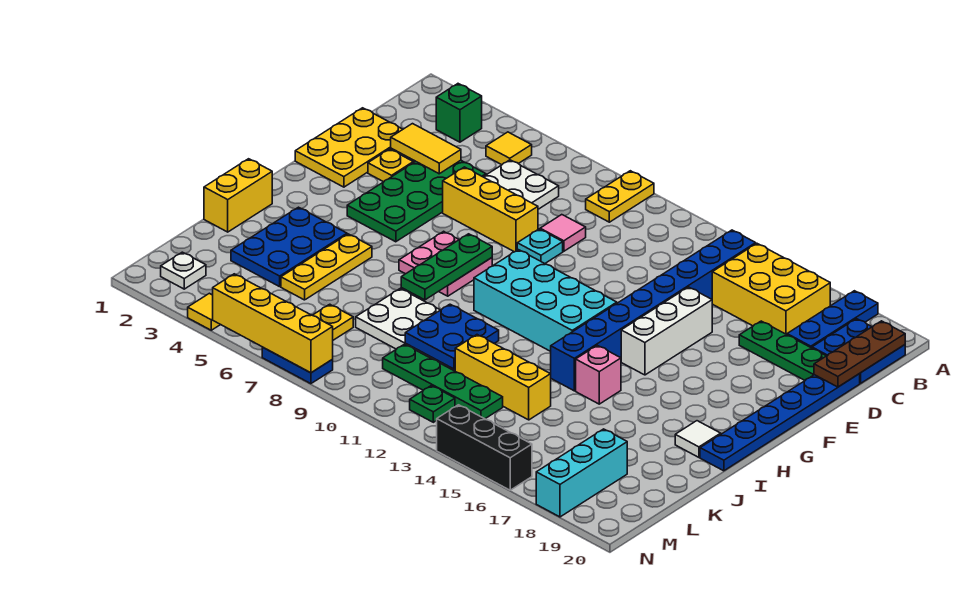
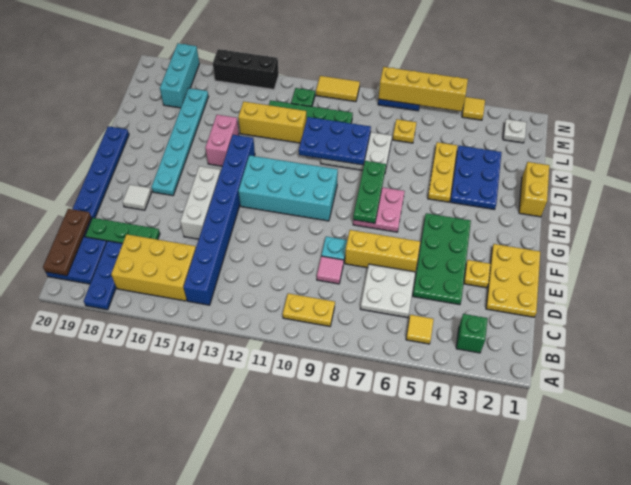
yellow 1x2 plate [586,171,654,222] -> yellow 1x2 plate turned to [283,293,335,326]
yellow 1x2 tile [391,124,461,174] -> yellow 1x2 tile moved to [316,76,360,102]
none -> cyan 1x6 plate [151,88,208,196]
pink 1x1 brick [576,345,621,404] -> pink 1x2 brick [205,115,239,166]
white 1x1 tile [675,421,721,457] -> white 1x1 tile moved to [123,185,151,210]
blue 2x2 plate [405,304,499,369] -> blue 2x3 plate [299,117,371,165]

